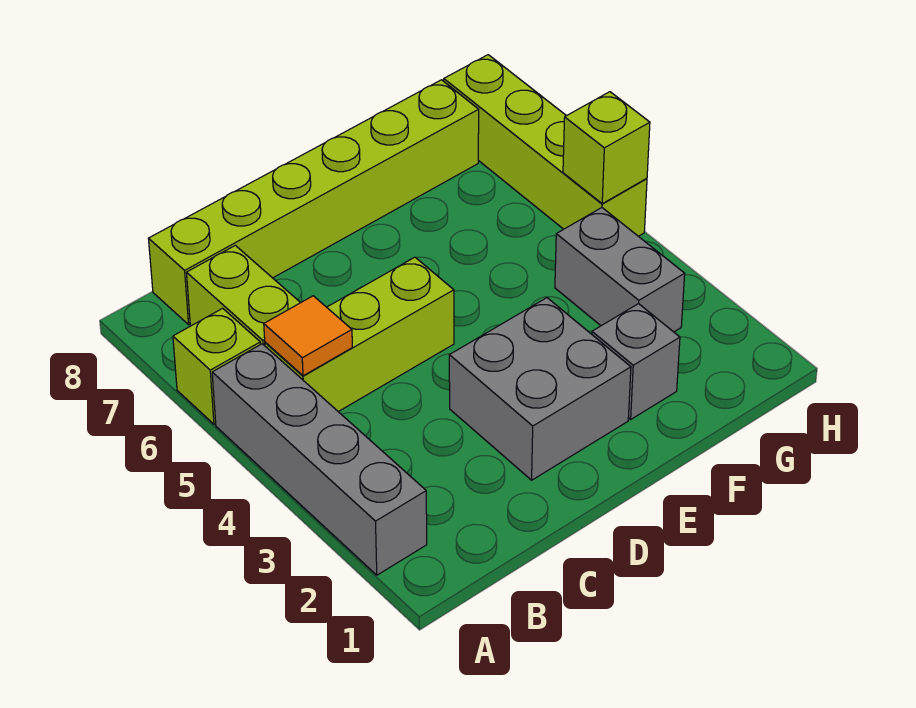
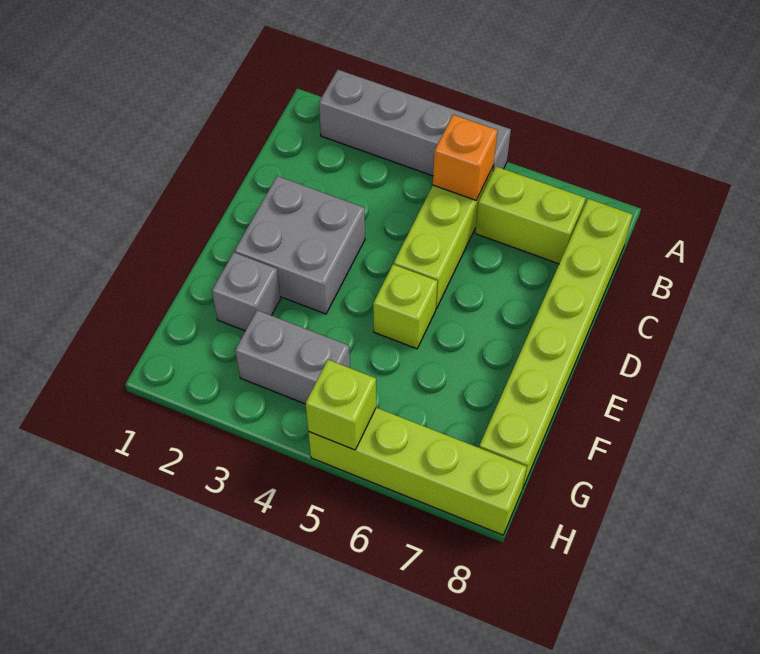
lime 1x1 brick [173,308,260,424] -> lime 1x1 brick moved to [373,264,438,349]
orange 1x1 tile [264,296,352,376] -> orange 1x1 brick [433,115,497,200]

